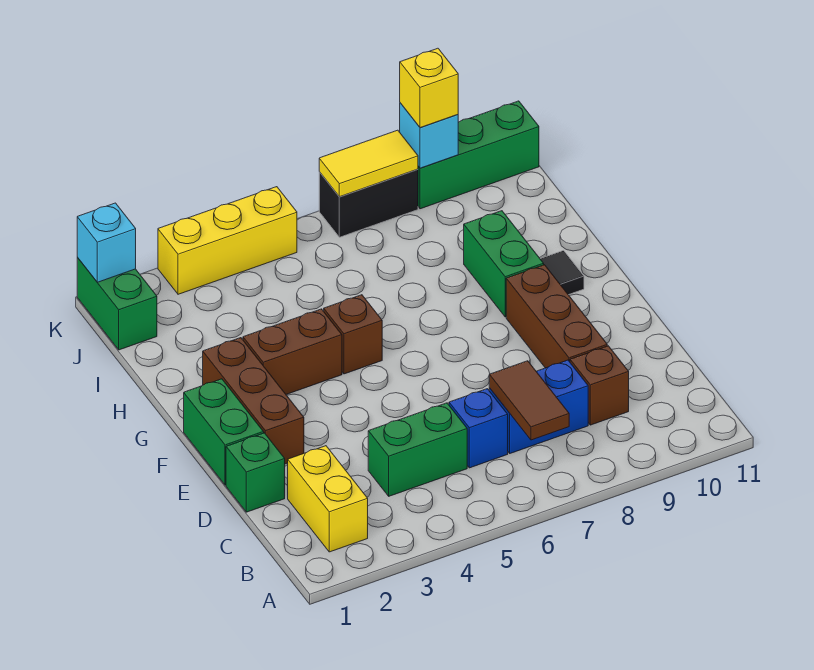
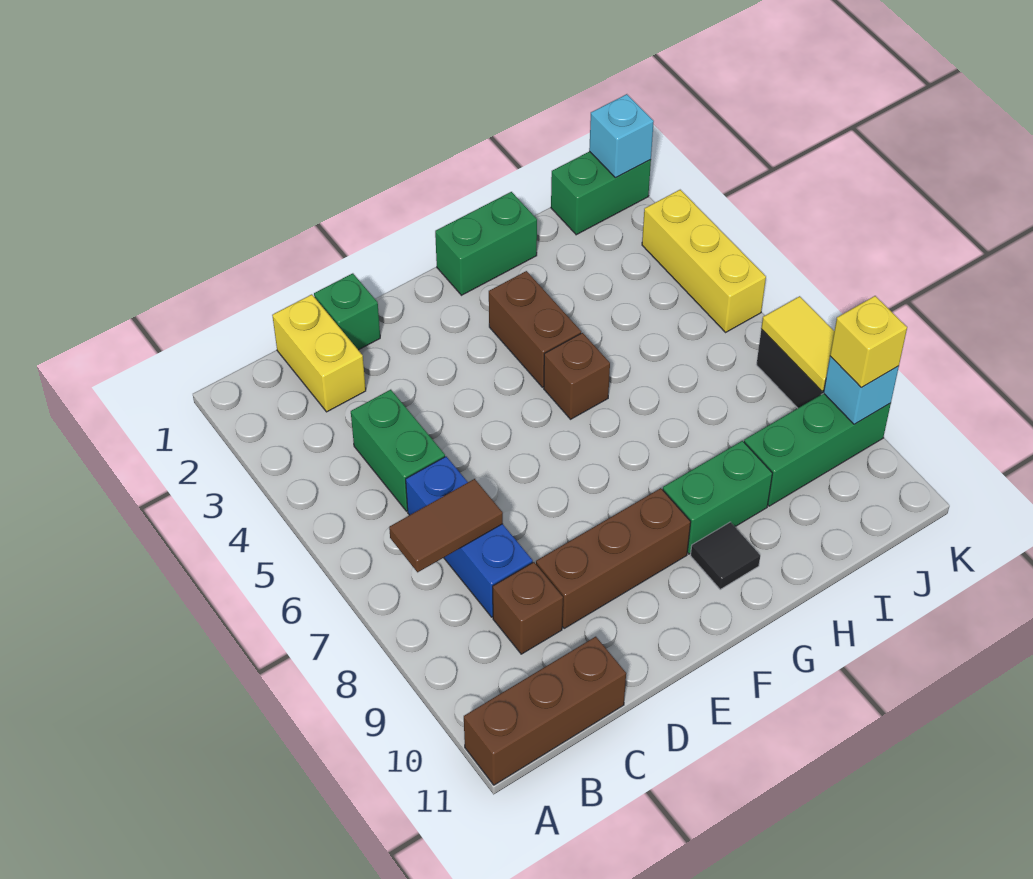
yellow 1x2 brick [288,446,368,552] -> yellow 1x2 brick turned to [272,294,366,412]
green 1x2 brick [184,379,264,485] -> green 1x2 brick moved to [435,192,537,295]
brown 1x3 brick [203,338,304,464] -> brown 1x3 brick moved to [464,637,626,785]
green 1x3 brick [418,101,539,209] -> green 1x3 brick turned to [744,393,891,506]

